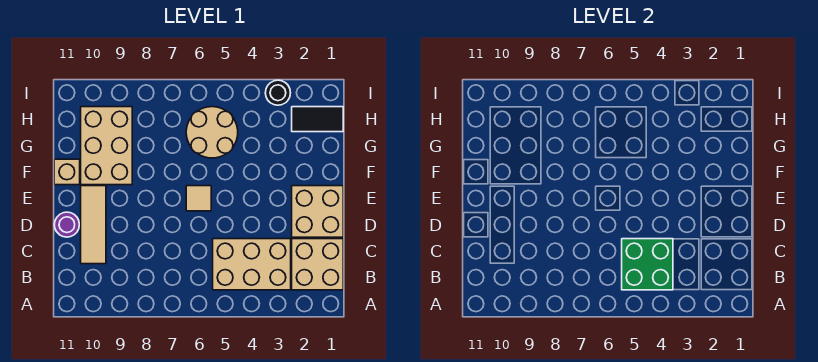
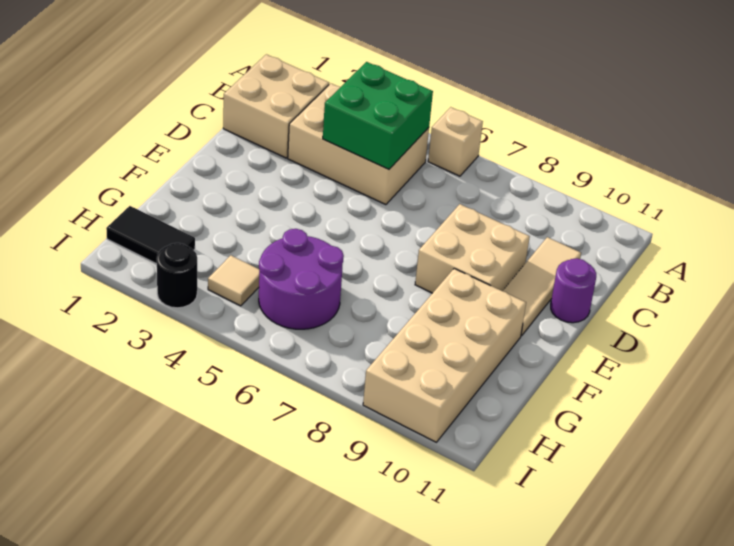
tan 2x2 brick [292,186,343,237] -> tan 2x2 brick moved to [415,204,530,293]
tan 1x1 tile [186,186,211,211] -> tan 1x1 tile moved to [208,255,259,306]
tan 2x3 brick [81,107,132,185] -> tan 2x4 brick [363,269,526,442]
tan 1x1 brick [54,159,80,185] -> tan 1x1 brick moved to [428,107,483,176]
tan 2x2 round brick [186,107,238,158] -> purple 2x2 round brick [259,229,344,329]

